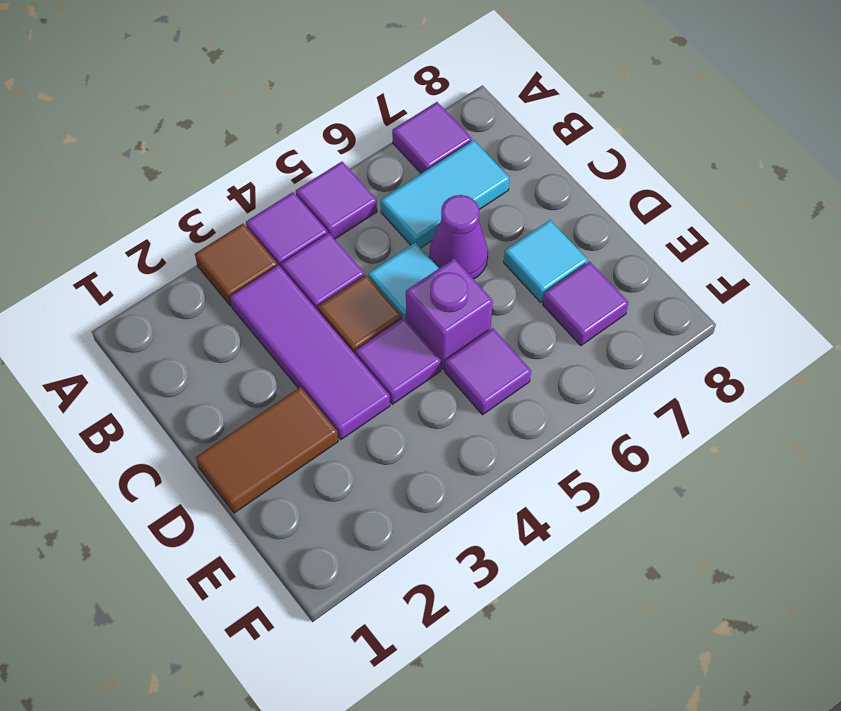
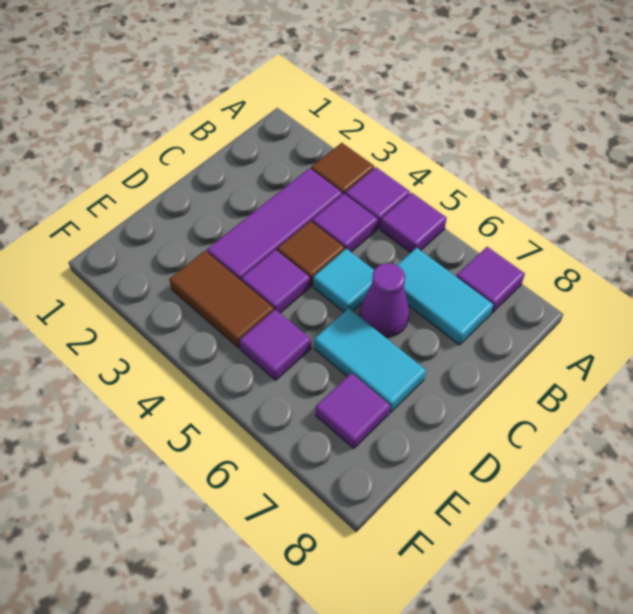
brown 1x2 tile [196,387,338,513] -> brown 1x2 tile moved to [169,251,274,348]
purple 1x1 brick [406,258,493,369] -> none
cyan 1x1 tile [504,220,588,302] -> cyan 1x2 tile [314,308,426,413]

